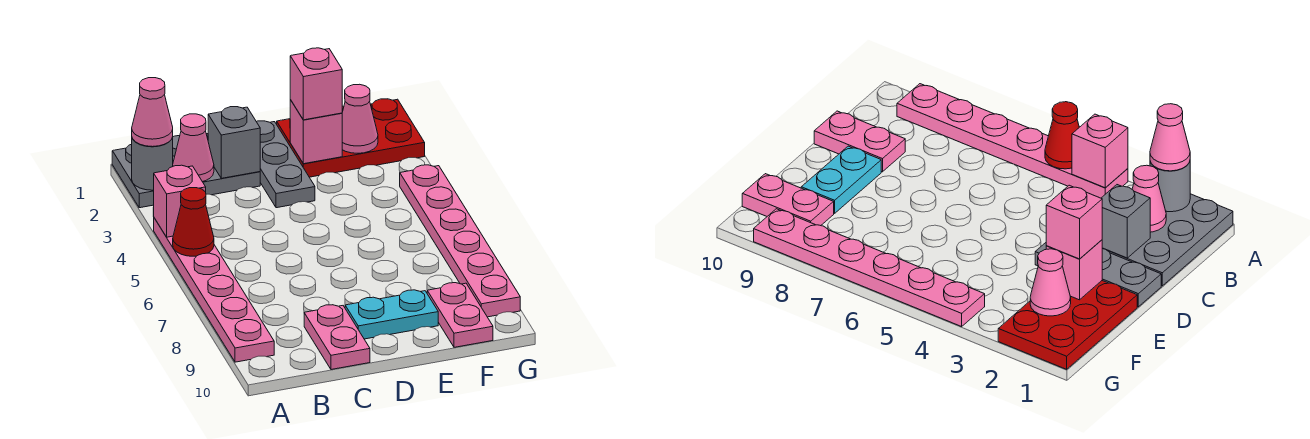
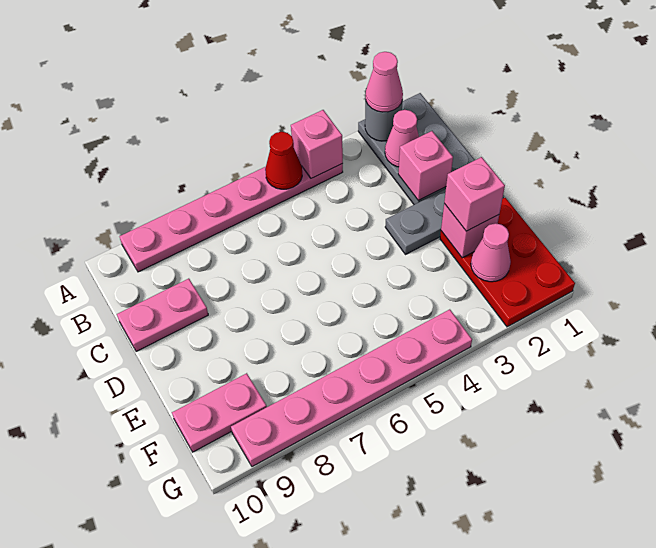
grey 1x1 brick [208,107,260,178] -> pink 1x1 brick [398,131,453,201]
cyan 1x2 plate [345,290,438,339] -> none

